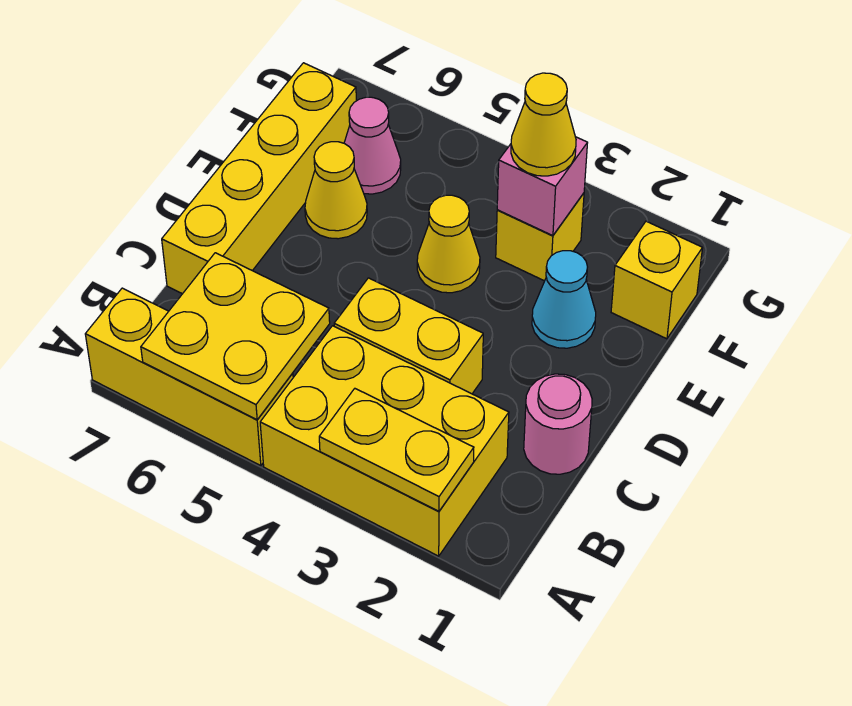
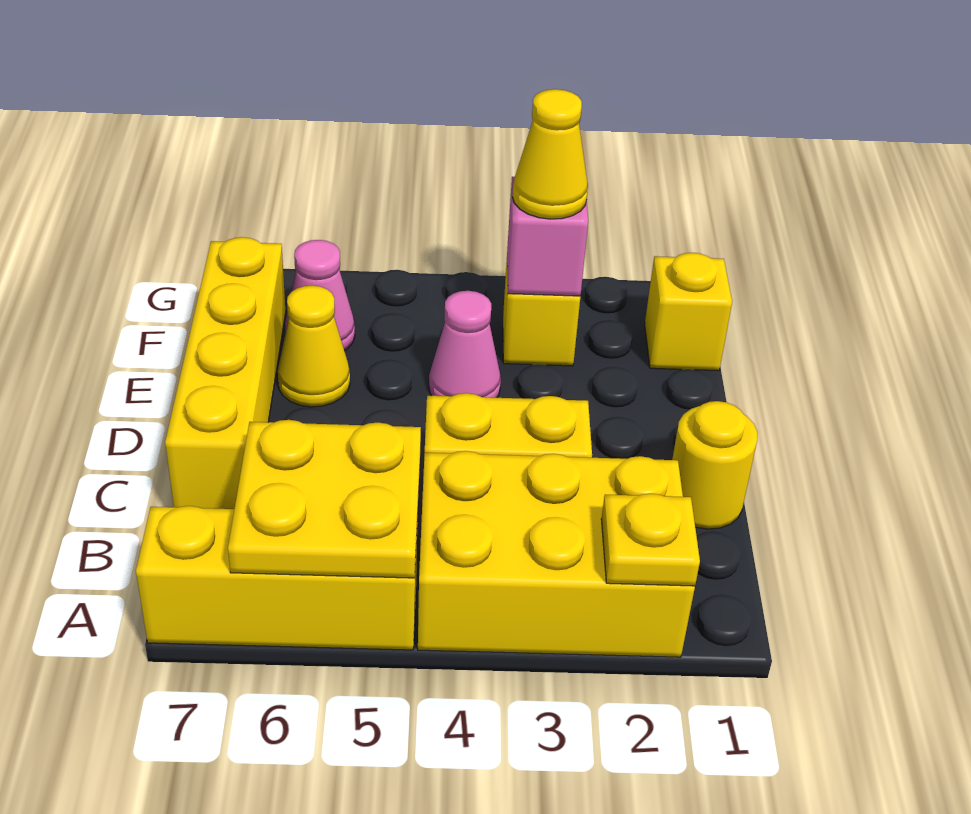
yellow 1x2 plate [319,389,474,511] -> yellow 1x1 plate [601,494,700,586]
pink 1x1 round brick [524,374,592,474] -> yellow 1x1 round brick [672,401,758,529]
cyan 1x1 cone [532,251,596,348] -> none
yellow 1x1 cone [417,195,480,293] -> pink 1x1 cone [429,291,501,398]

